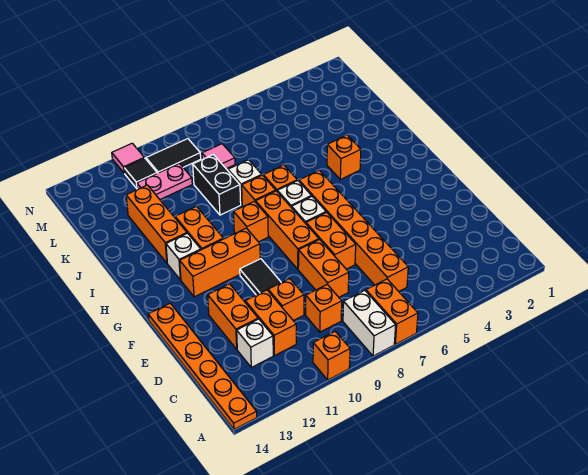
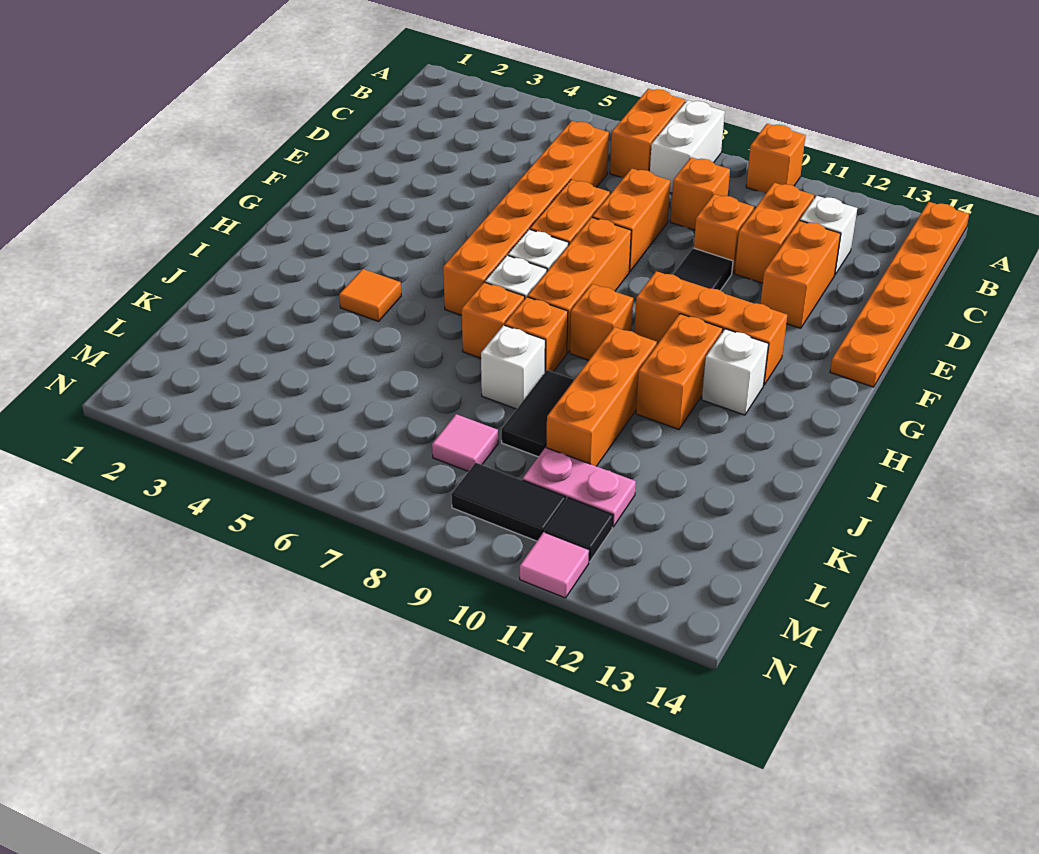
orange 1x1 brick [327,135,361,179] -> orange 1x1 tile [339,269,401,321]
orange 1x3 brick [126,185,187,263] -> orange 1x3 brick moved to [546,327,657,466]
black 1x2 brick [193,155,241,215] -> black 1x2 tile [501,370,574,457]

